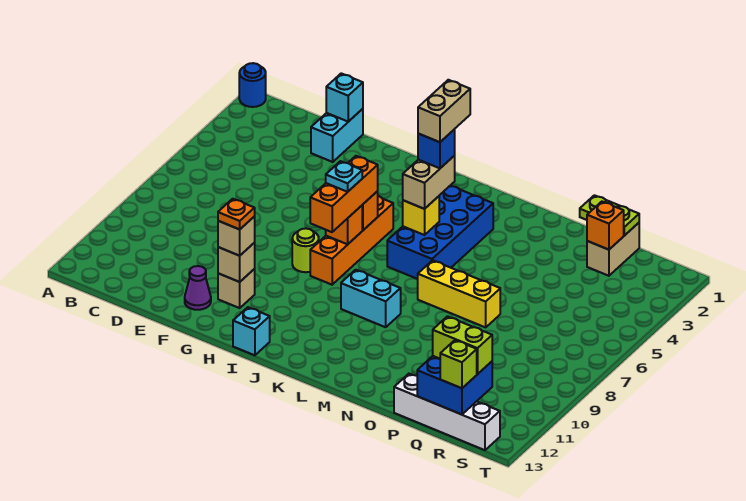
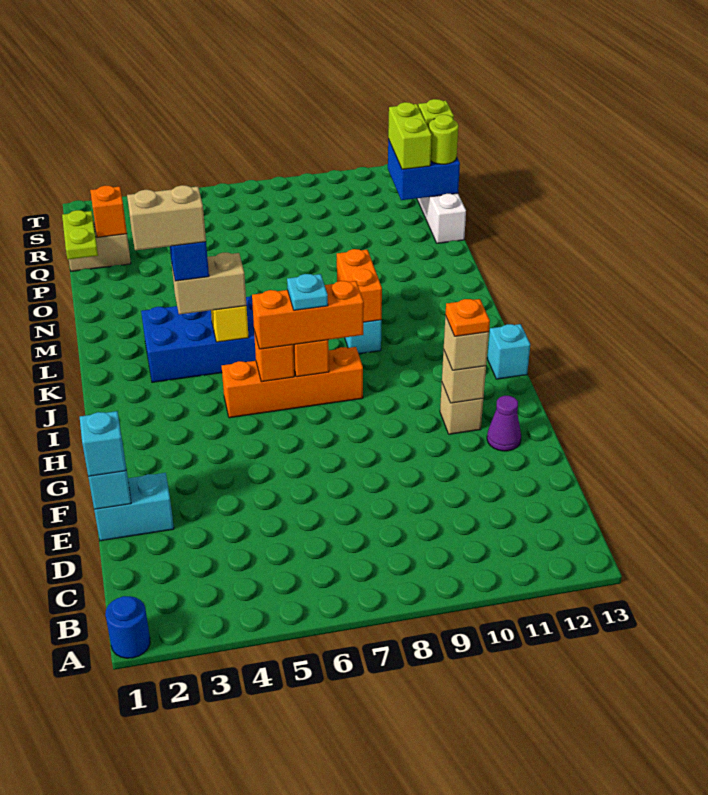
none -> cyan 1x1 brick [80,411,126,476]
lime 1x1 round brick [292,229,319,272] -> lime 1x1 round brick moved to [429,115,458,164]
none -> orange 1x2 brick [337,249,382,322]
yellow 1x3 brick [418,260,500,327] -> none

